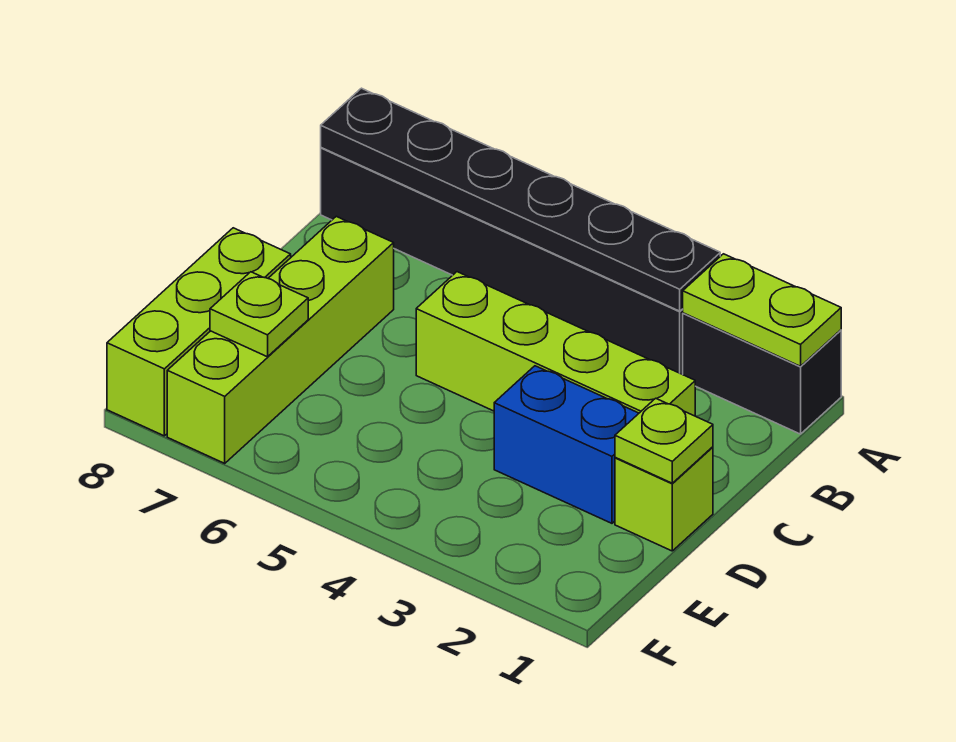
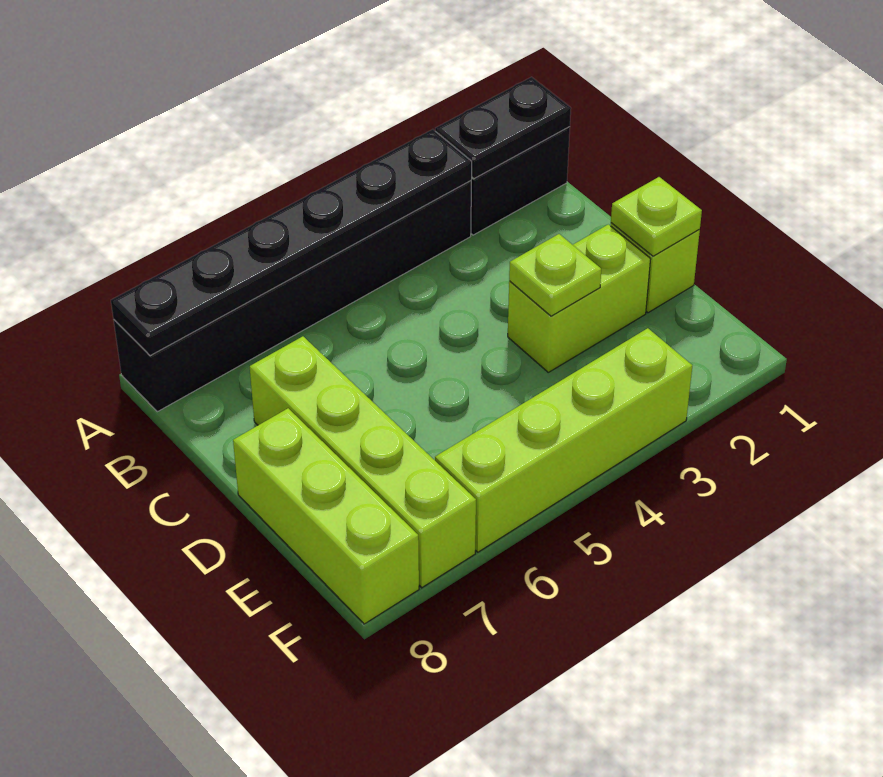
lime 1x2 plate [683,254,841,366] -> black 1x2 plate [435,77,571,179]
lime 1x4 brick [416,272,695,416] -> lime 1x4 brick moved to [435,328,692,552]
blue 1x2 brick [494,366,639,523] -> lime 1x2 brick [508,224,651,372]
lime 1x1 plate [210,272,308,357] -> lime 1x1 plate moved to [509,234,601,316]

